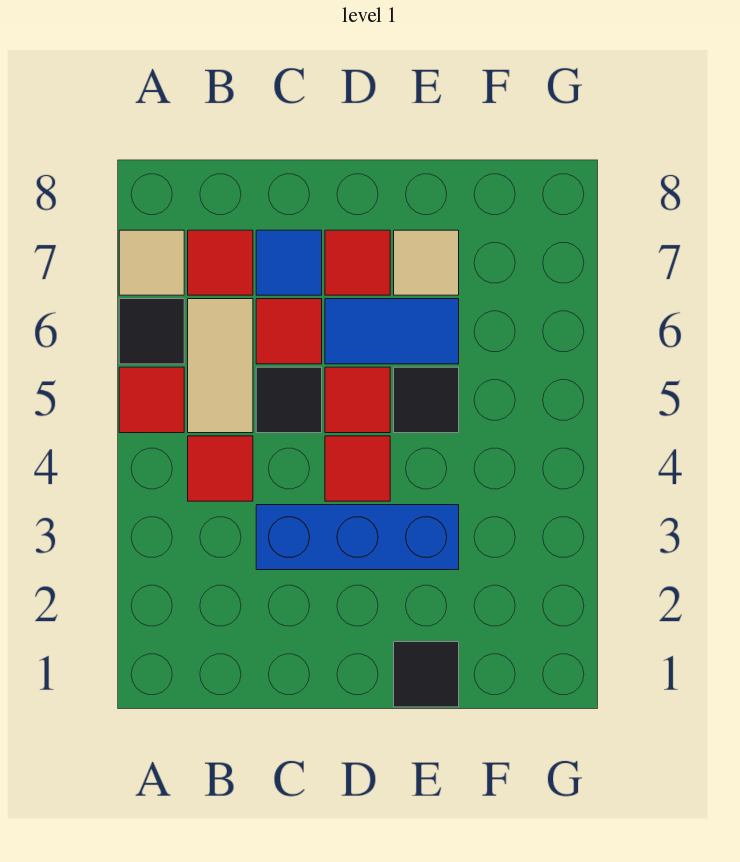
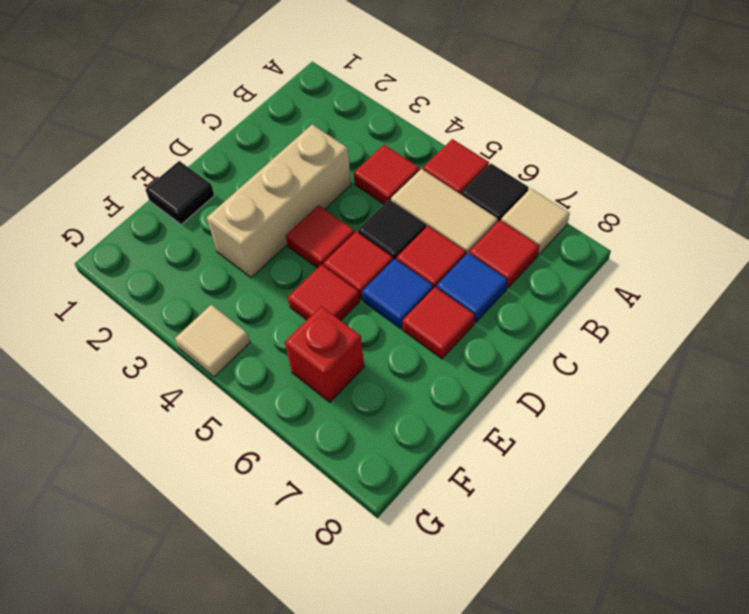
blue 1x3 brick [256,505,459,570] -> tan 1x3 brick [207,124,351,278]
blue 1x2 tile [325,299,459,364] -> blue 1x1 tile [362,259,433,329]
black 1x1 tile [394,367,459,433] -> red 1x1 tile [288,265,360,320]
tan 1x1 tile [394,230,459,295] -> tan 1x1 tile moved to [175,305,250,377]
none -> red 1x1 brick [285,306,364,402]

